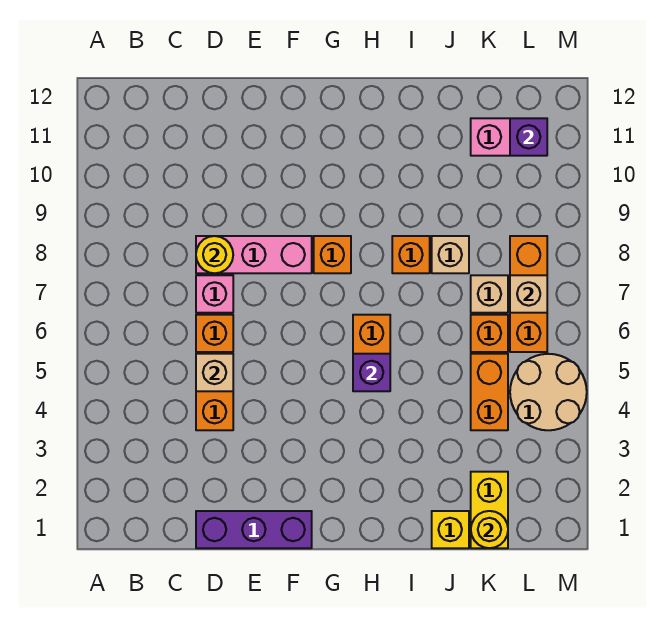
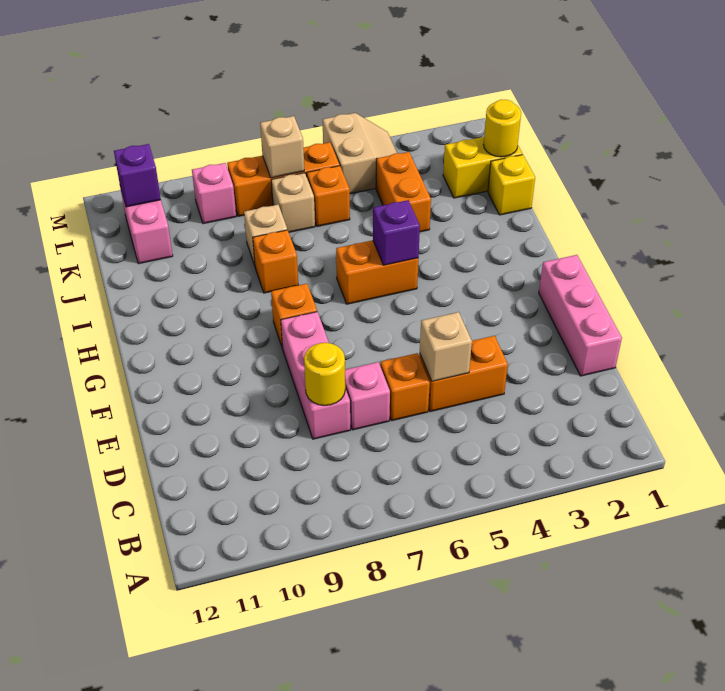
purple 1x3 brick [196,511,312,548] -> pink 1x3 brick [539,255,622,376]
orange 1x2 brick [471,354,508,430] -> orange 1x2 brick turned to [376,152,431,232]
tan 2x2 round brick [510,354,587,430] -> tan 2x2 slope [323,113,397,194]
none -> pink 1x1 brick [192,163,236,224]

